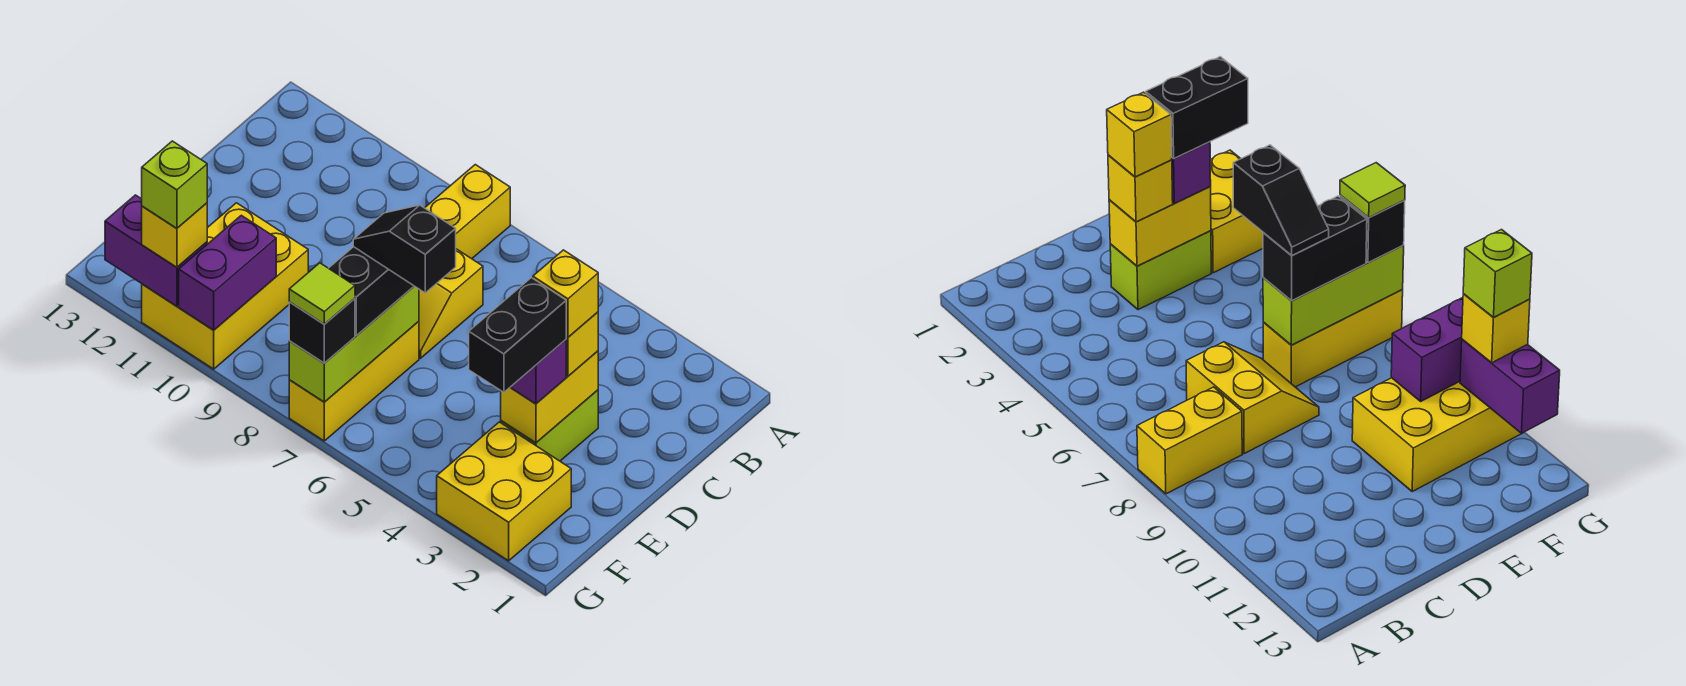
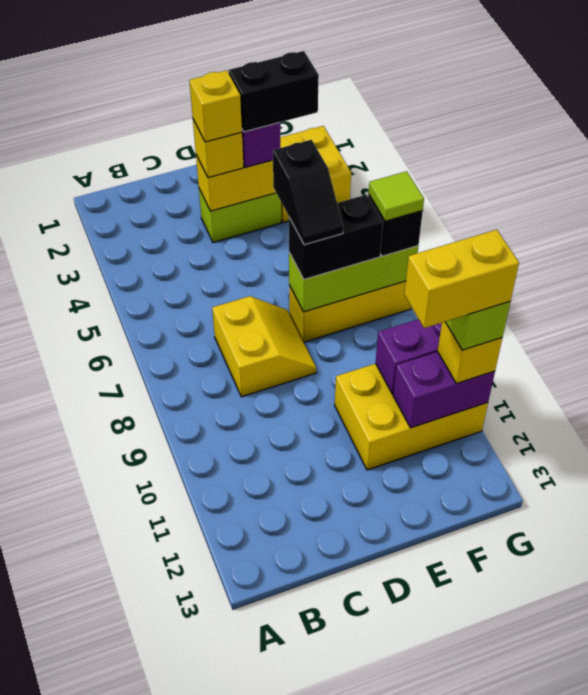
yellow 1x2 brick [425,165,510,259] -> yellow 1x2 brick moved to [404,230,519,328]
purple 1x2 brick [105,195,207,306] -> purple 1x2 brick turned to [393,352,495,428]

